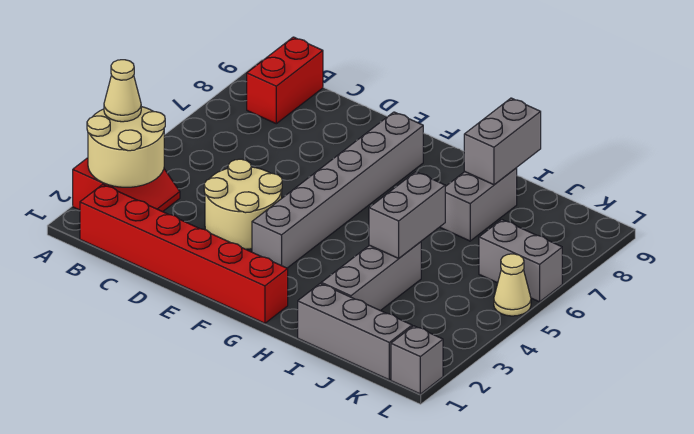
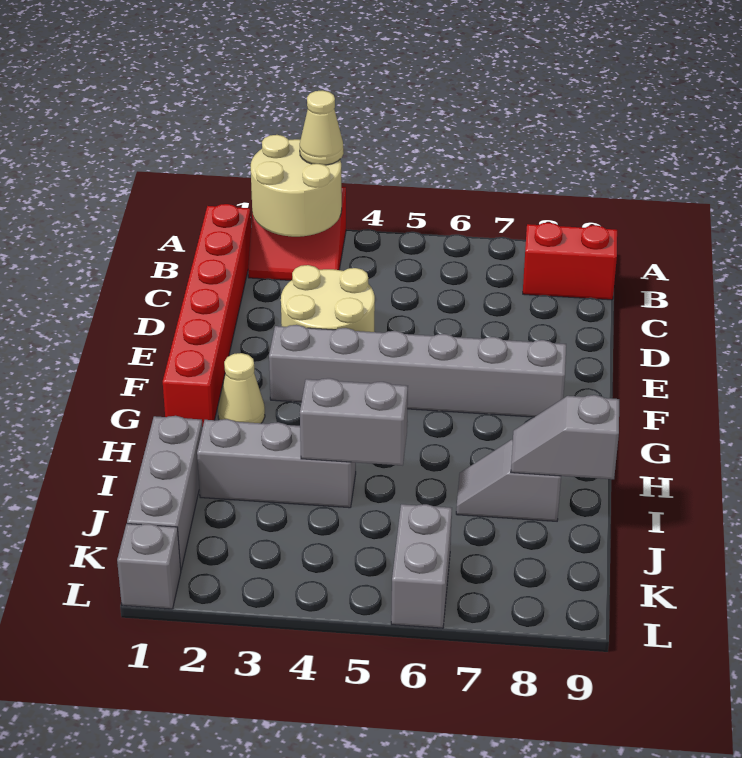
grey 1x2 brick [441,168,517,241] -> grey 1x2 slope [456,440,561,521]
grey 1x2 brick [464,98,541,185] -> grey 1x2 slope [511,395,619,479]
tan 1x1 cone [494,254,531,316] -> tan 1x1 cone moved to [218,353,265,423]

